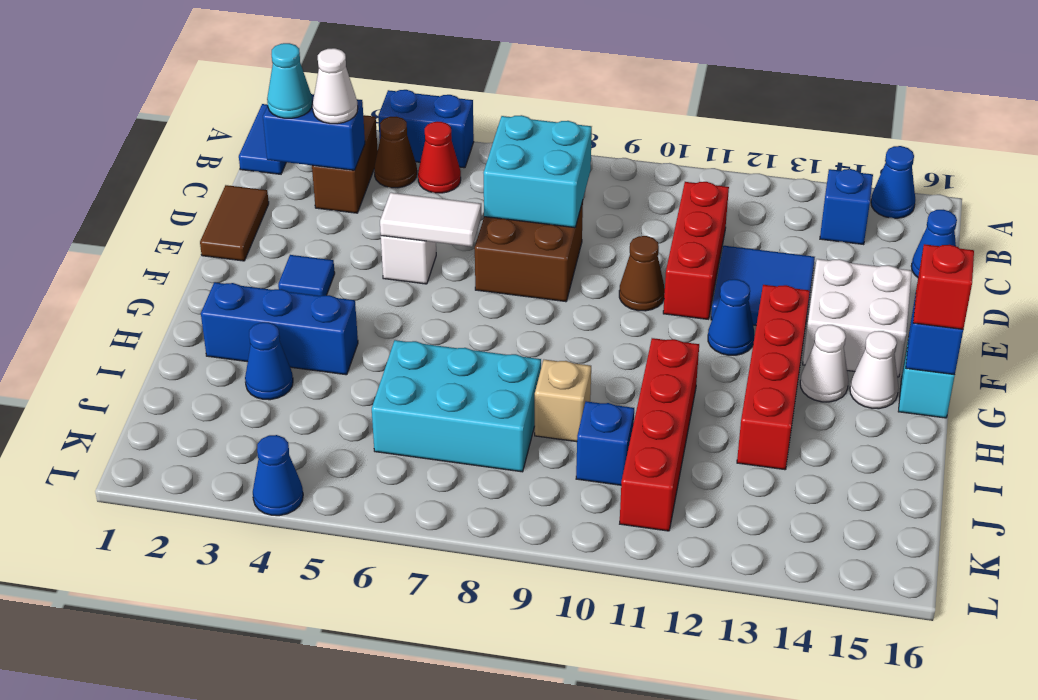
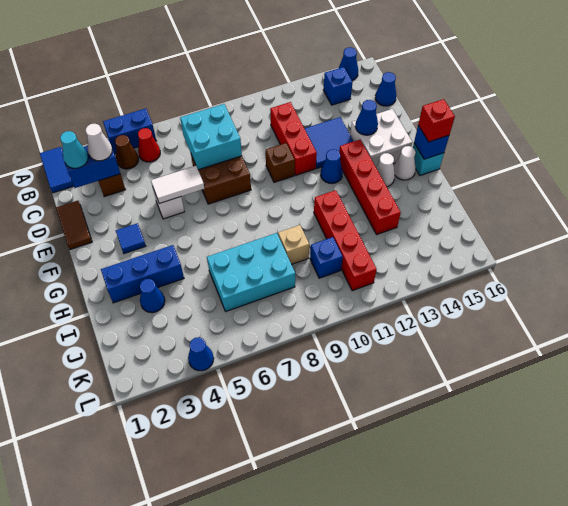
brown 1x1 cone [619,236,665,311] -> brown 1x1 brick [266,143,295,182]
none -> blue 1x1 cone [355,100,378,135]

